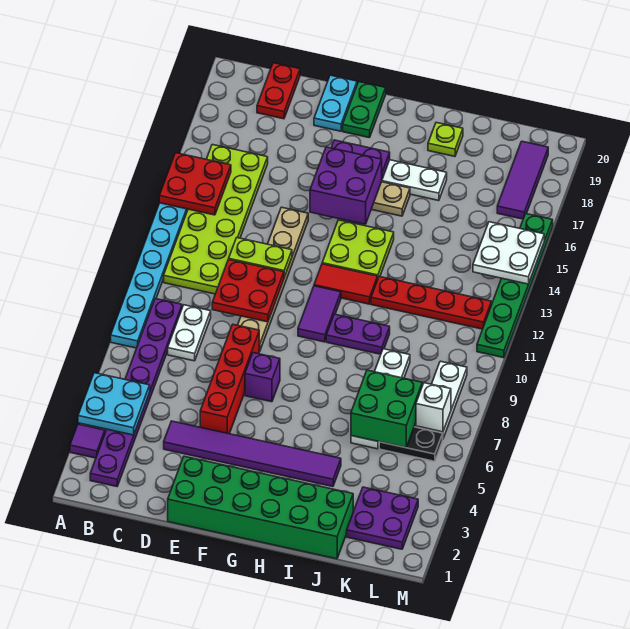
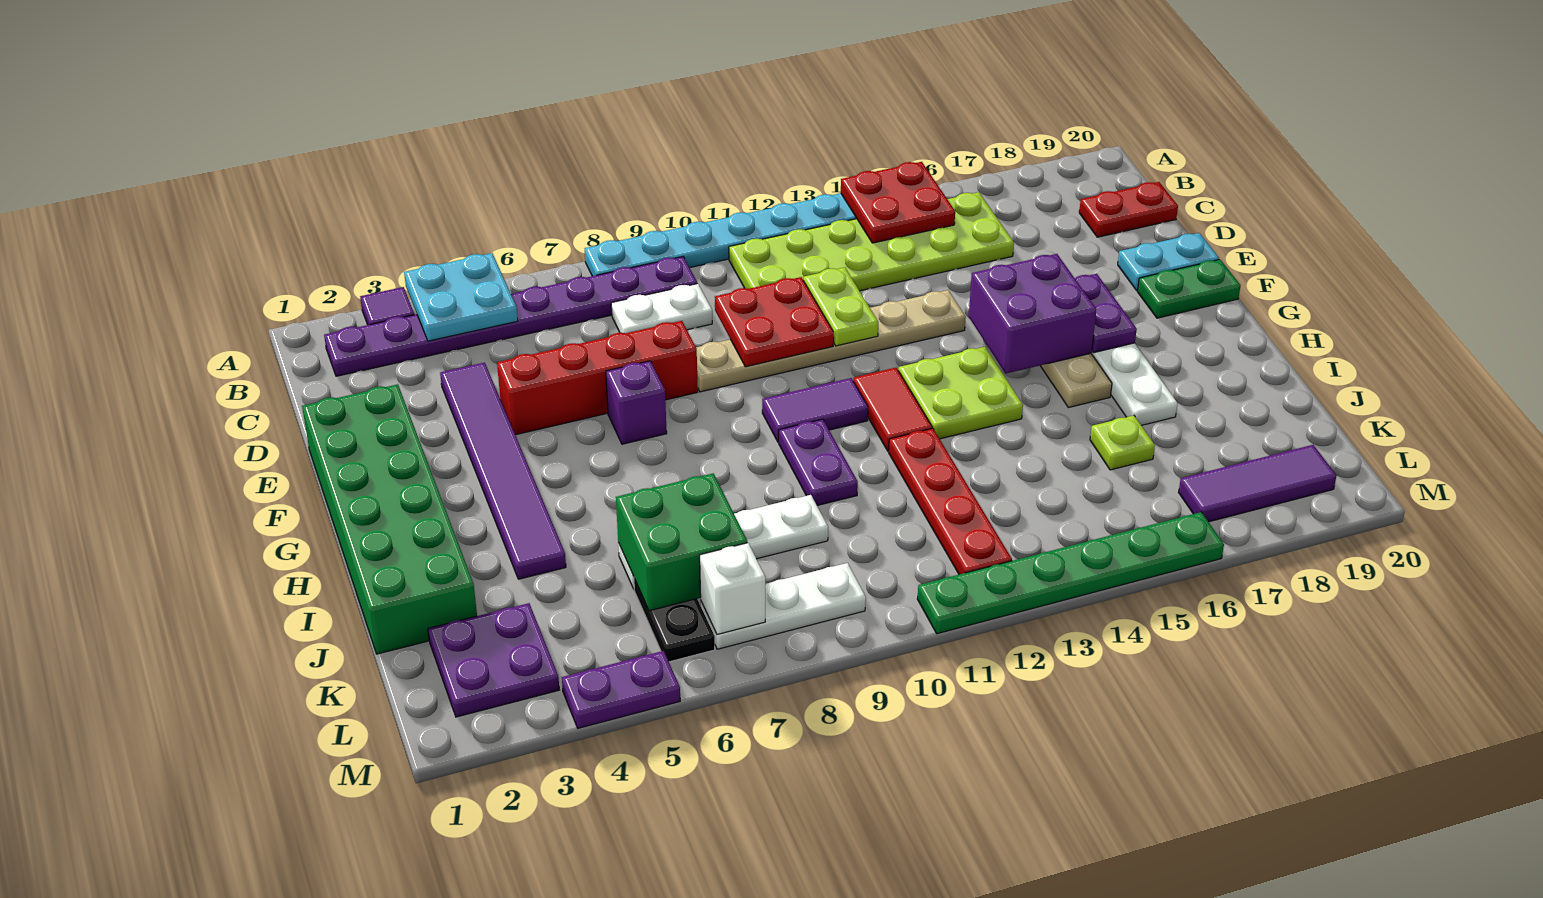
lime 1x1 plate [428,123,463,156] -> lime 1x1 plate moved to [1090,415,1155,470]
white 2x2 plate [473,222,544,284] -> none
none -> purple 1x2 plate [562,651,680,728]

